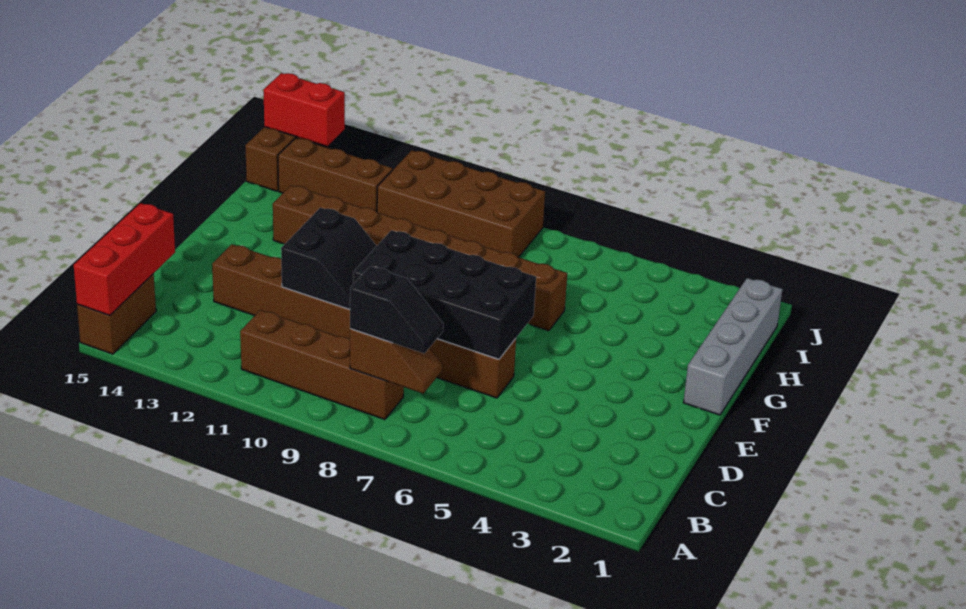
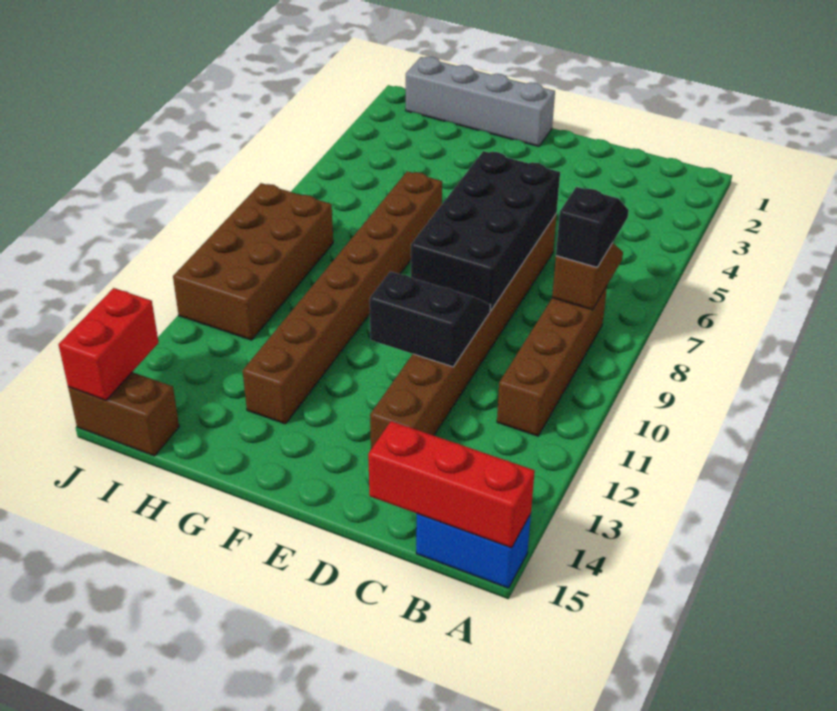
brown 1x2 brick [77,274,156,354] -> blue 1x2 brick [416,514,531,588]
brown 1x3 brick [278,138,393,212] -> none

